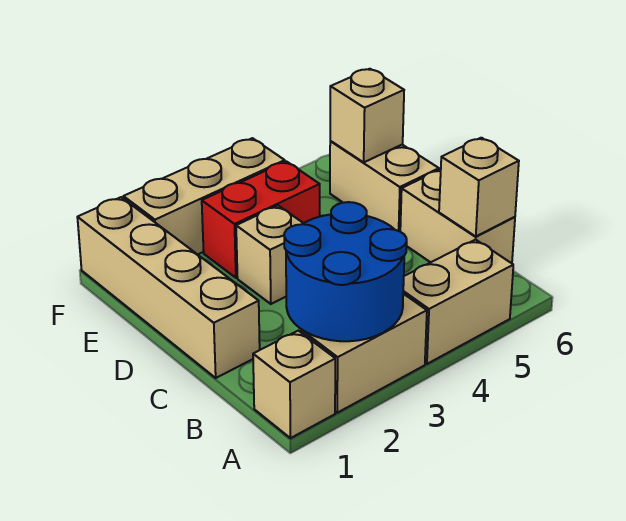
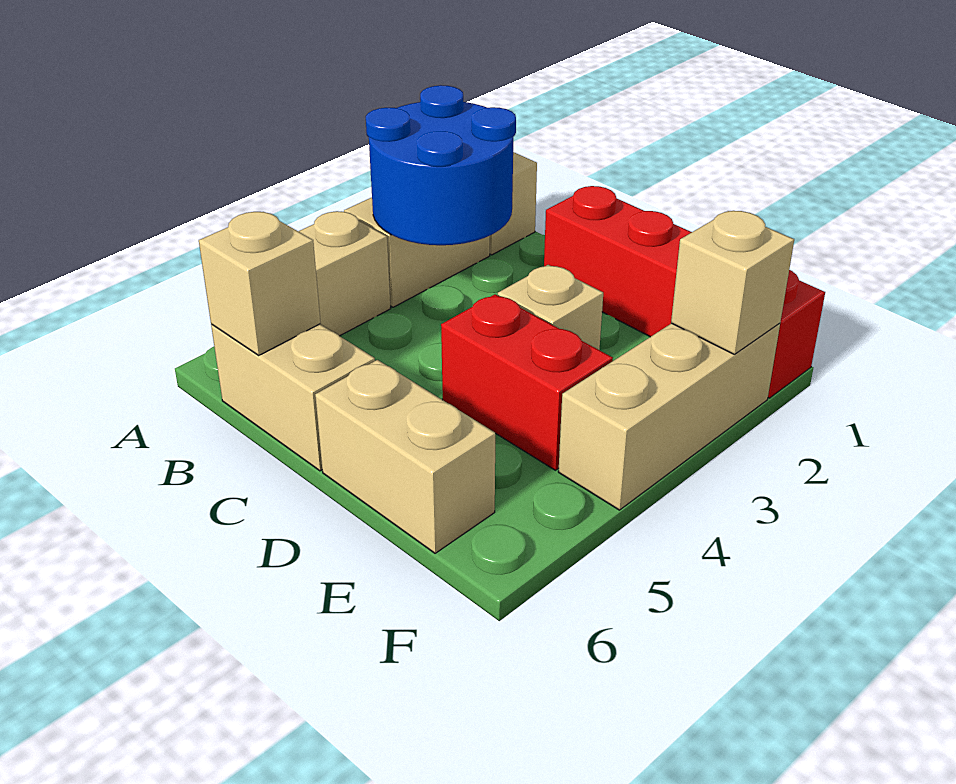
tan 1x4 brick [77,197,260,378] -> red 1x4 brick [544,186,825,398]
red 1x2 brick [202,161,320,278] -> red 1x2 brick turned to [441,294,613,470]
tan 1x1 brick [330,69,404,162] -> tan 1x1 brick moved to [671,211,794,354]

